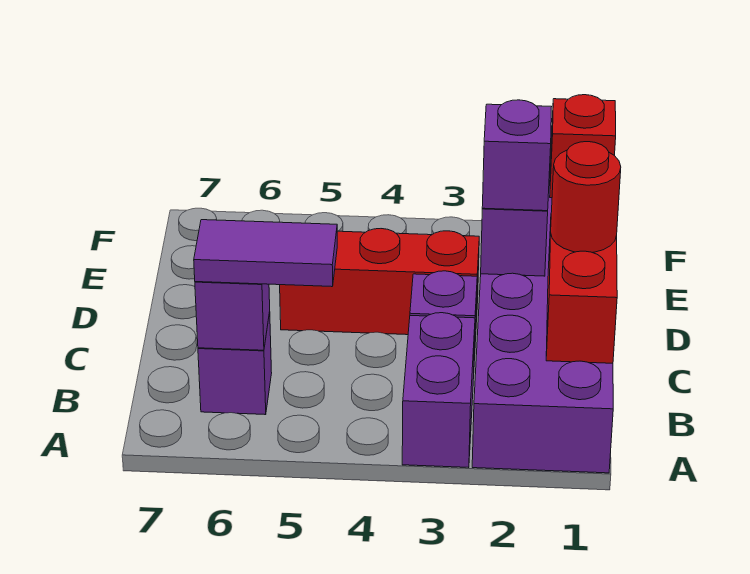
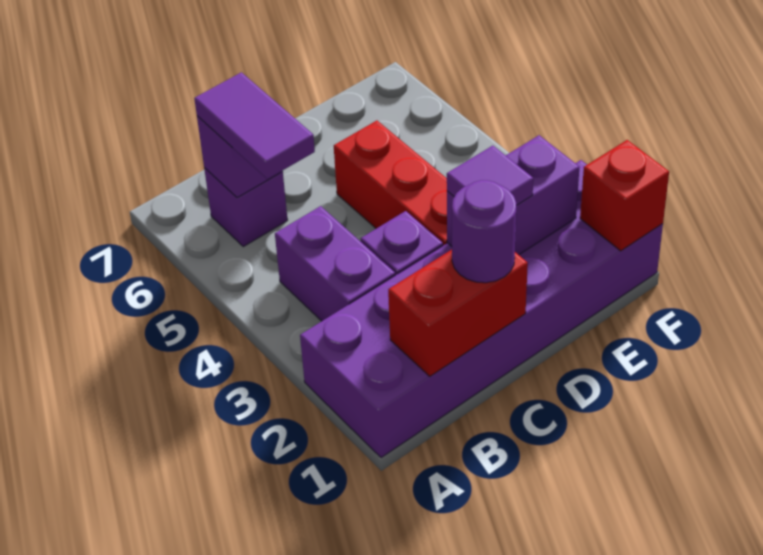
purple 1x2 brick [402,313,475,468] -> purple 1x2 brick turned to [275,206,395,321]
red 1x1 round brick [551,142,621,253] -> purple 1x1 round brick [452,180,516,283]
purple 1x1 brick [482,100,551,211] -> purple 1x1 tile [447,146,533,205]

